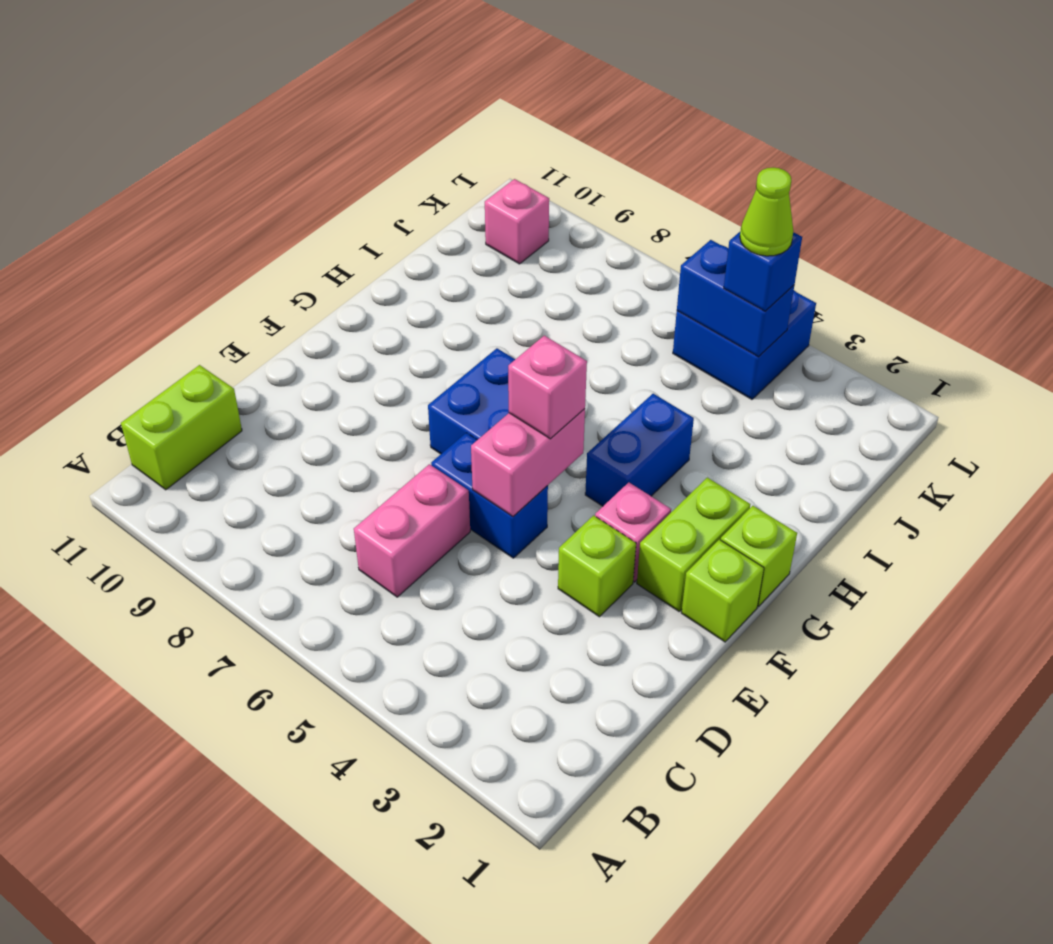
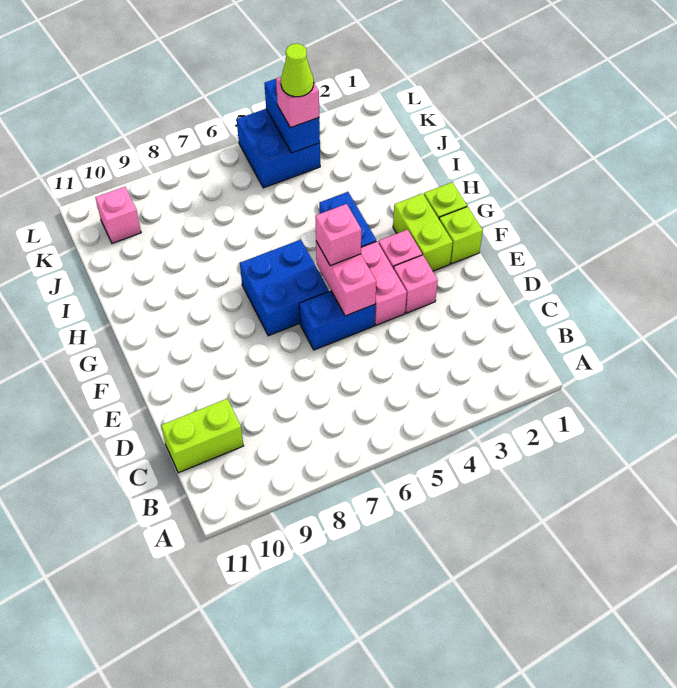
lime 1x2 brick [121,365,242,490] -> lime 1x2 brick turned to [161,399,243,473]
pink 1x2 brick [354,464,470,597] -> pink 1x2 brick moved to [361,241,407,325]
lime 1x1 brick [558,515,636,617] -> pink 1x1 brick [394,255,438,313]
blue 1x2 brick [677,240,794,357] -> blue 1x2 brick turned to [264,79,320,153]
blue 1x1 brick [724,232,802,311] -> pink 1x1 brick [276,77,319,128]

